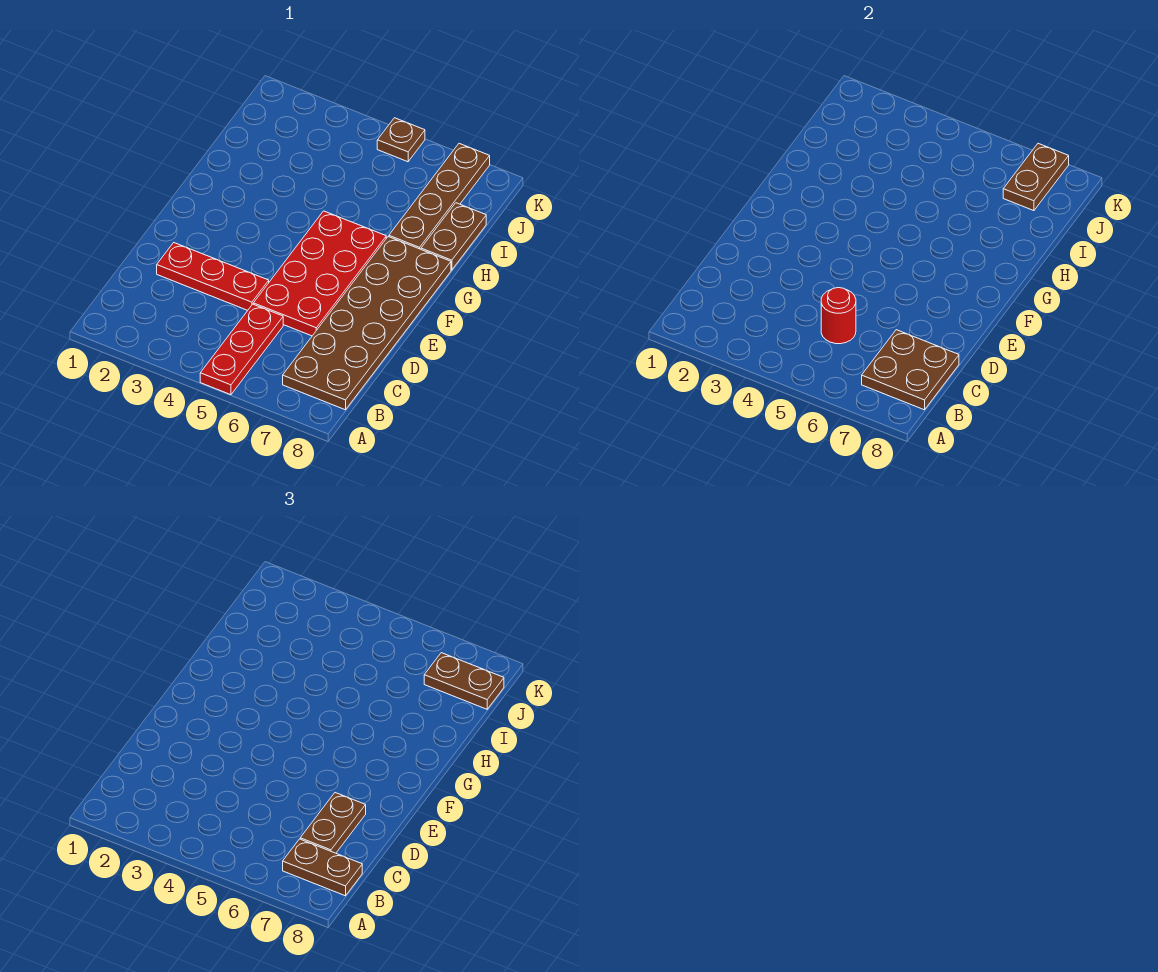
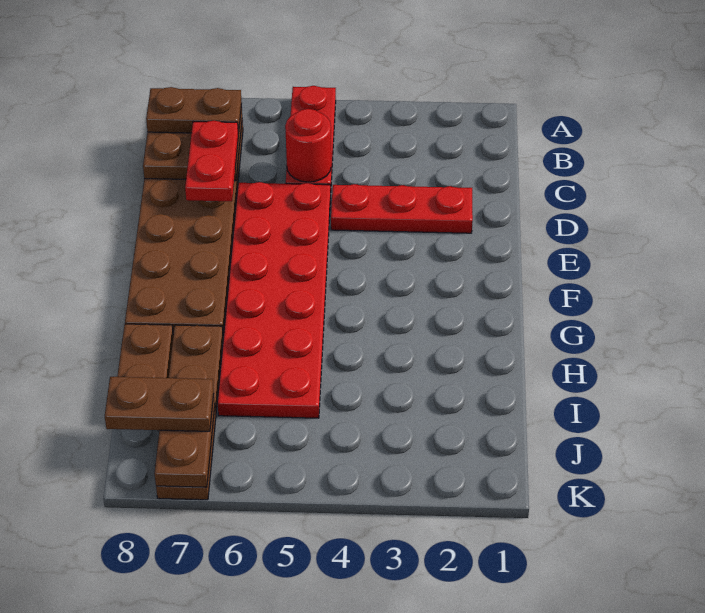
brown 1x2 plate [300,793,366,853] -> red 1x2 plate [185,120,238,201]
red 2x4 plate [253,211,386,336] -> red 2x6 plate [218,182,331,418]
brown 1x1 plate [377,118,425,162] -> none

